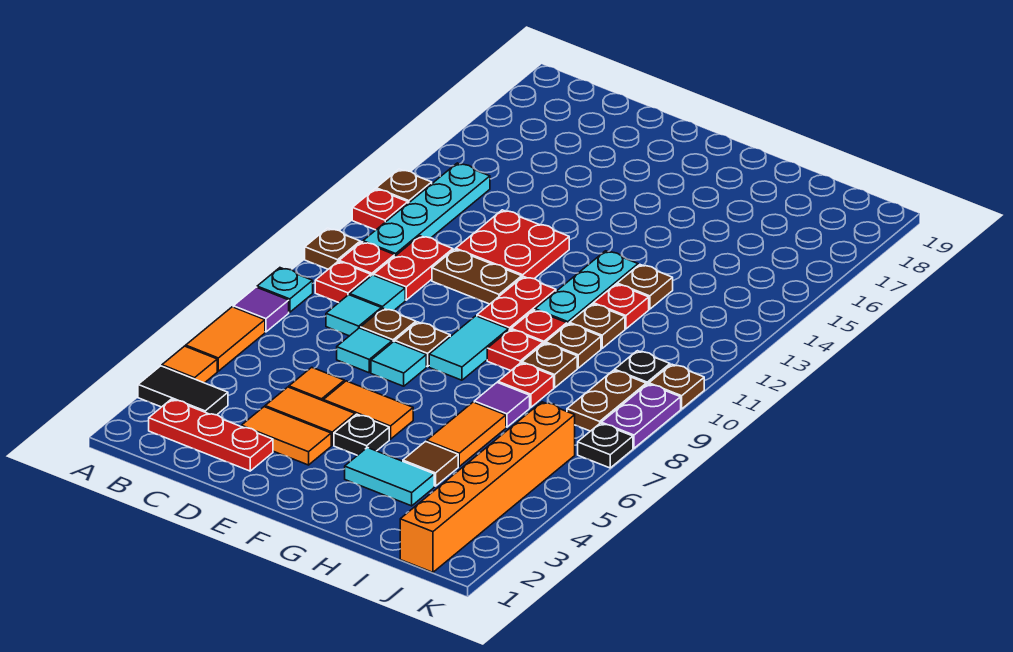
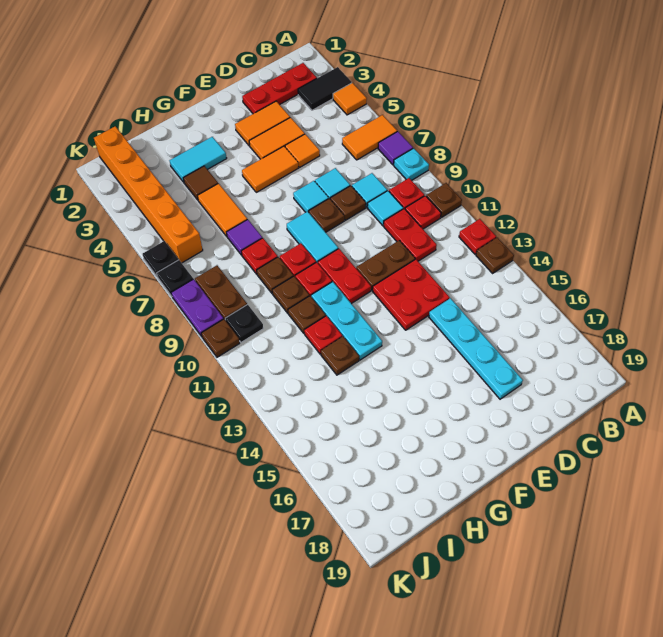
orange 1x2 tile [186,307,265,371] -> orange 1x2 tile turned to [342,115,397,160]
cyan 1x4 plate [363,163,490,256] -> cyan 1x4 plate moved to [429,298,523,399]
black 1x1 plate [334,414,389,455] -> black 1x1 plate moved to [143,241,179,277]

